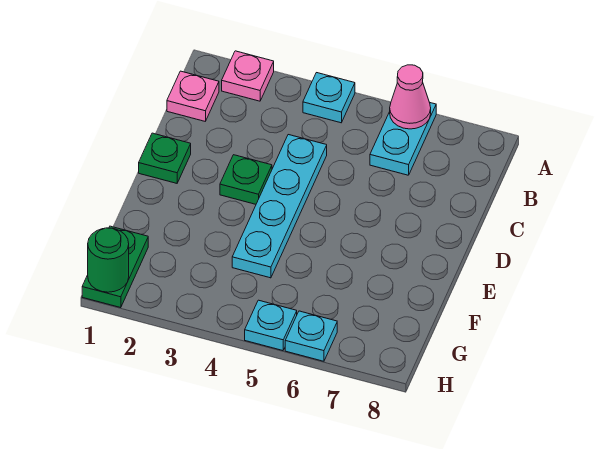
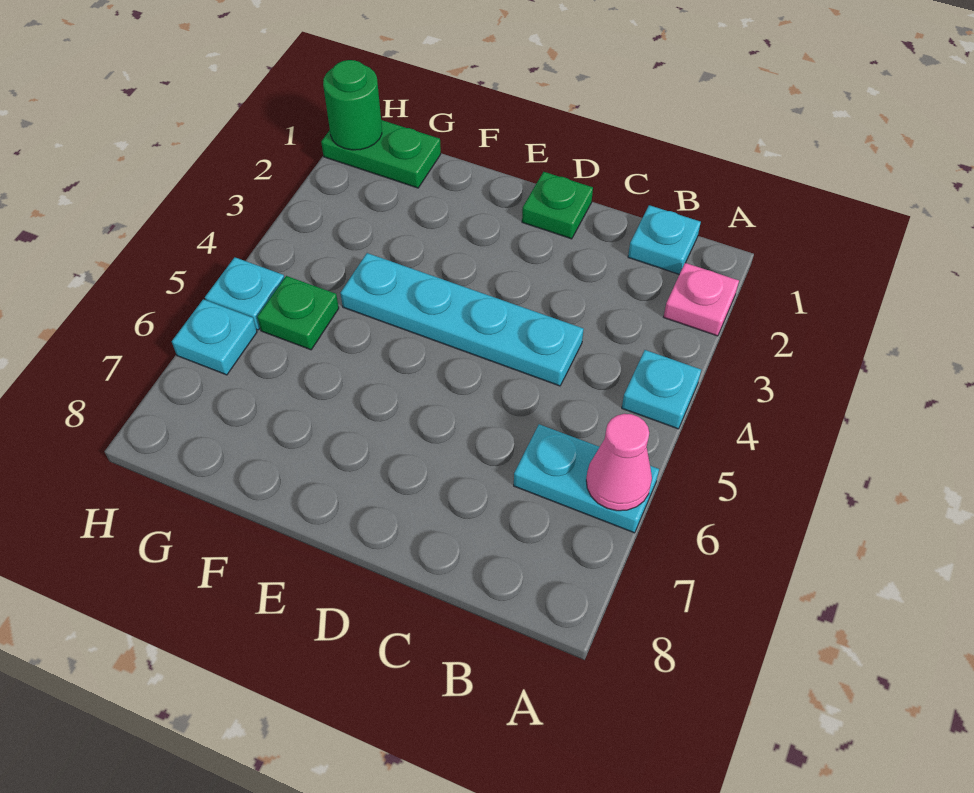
pink 1x1 plate [167,71,219,121] -> cyan 1x1 plate [628,205,701,274]
green 1x1 plate [220,155,272,204] -> green 1x1 plate moved to [257,276,339,350]

